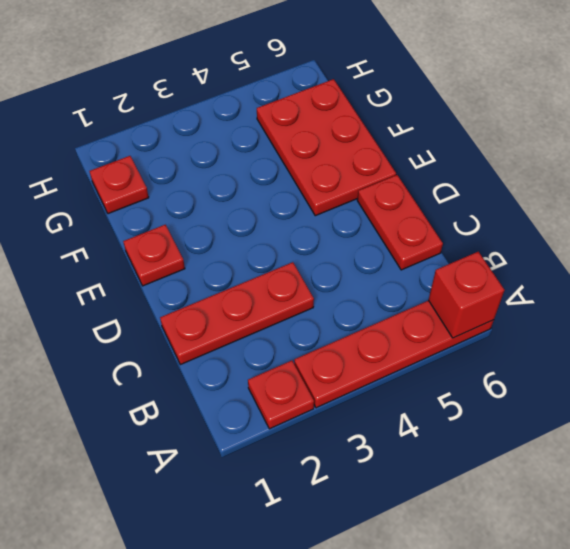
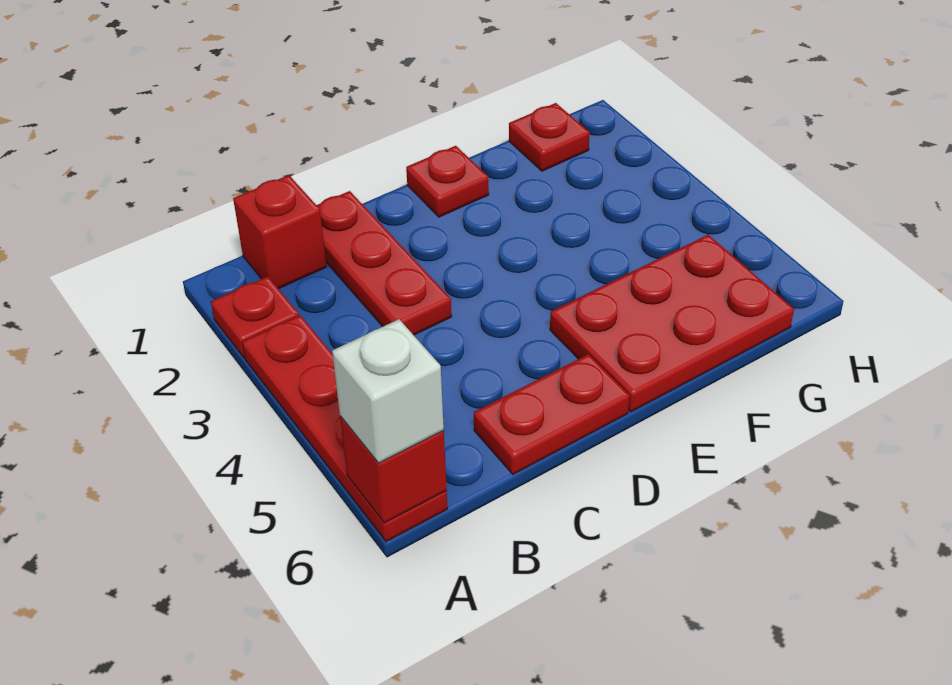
none -> white 1x1 brick [332,319,444,463]
none -> red 1x1 brick [233,175,327,289]

